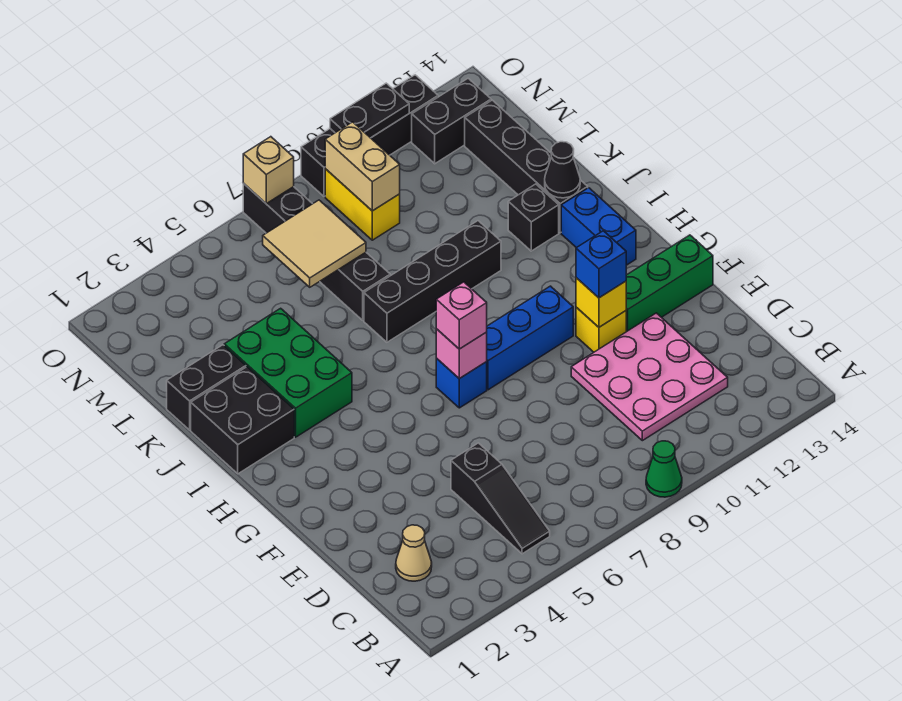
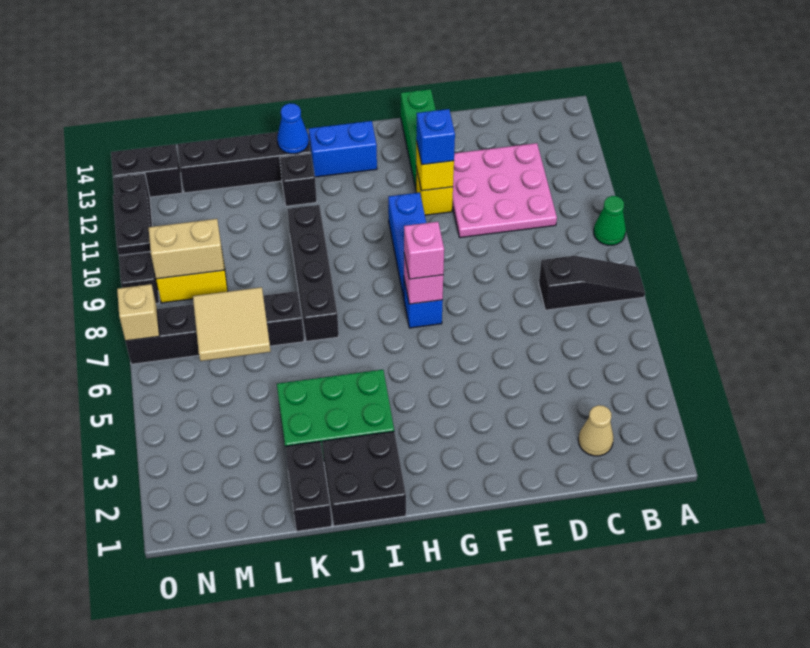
black 1x3 slope [451,443,550,554] -> black 1x3 slope moved to [539,256,645,310]
black 1x1 cone [545,142,580,198] -> blue 1x1 cone [277,103,309,154]
black 1x2 brick [412,79,491,164] -> black 1x2 brick turned to [111,144,183,197]

